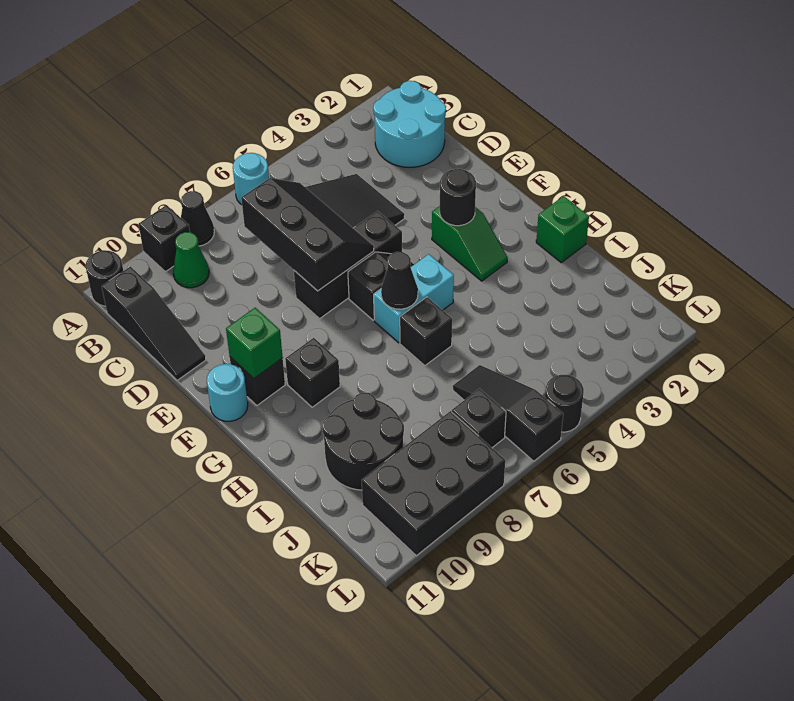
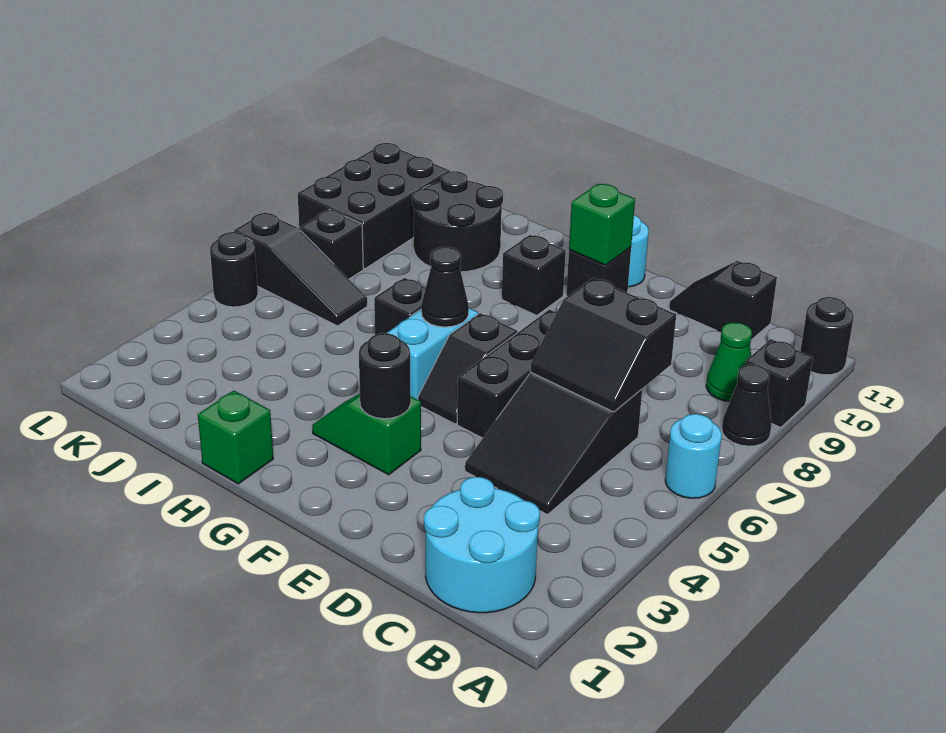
black 1x3 slope [102,267,206,380] -> black 1x2 slope [669,261,777,340]
black 2x3 slope [241,178,374,291] -> black 2x2 slope [531,278,676,412]

